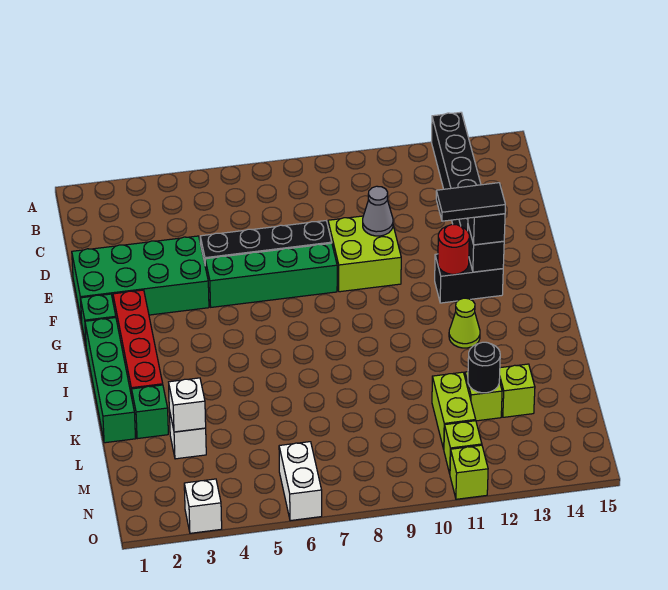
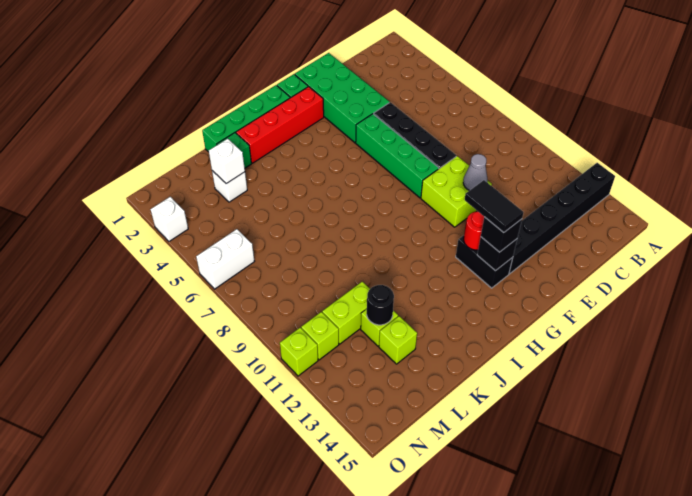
lime 1x1 cone [449,298,480,348] -> none

